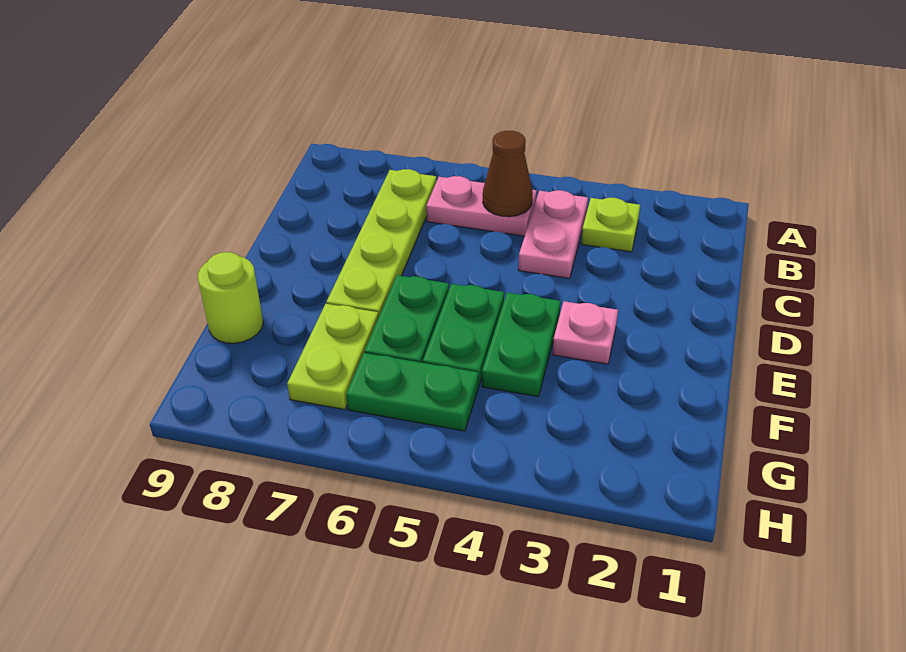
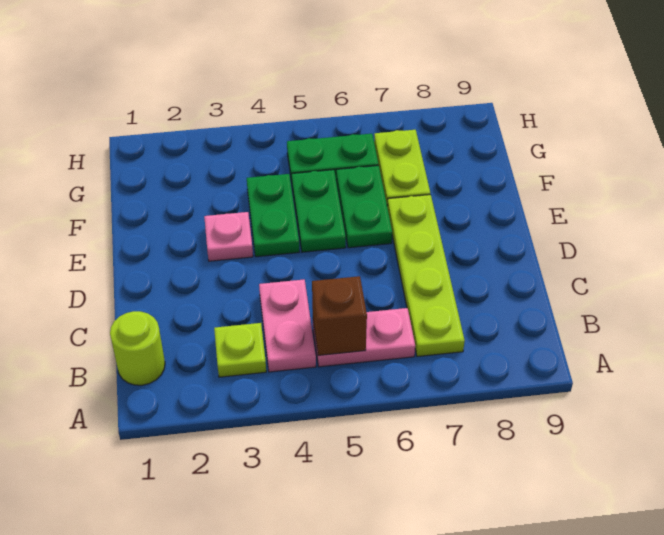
brown 1x1 cone [483,131,533,217] -> brown 1x1 brick [312,276,367,355]
lime 1x1 round brick [198,252,263,343] -> lime 1x1 round brick moved to [110,311,165,385]

